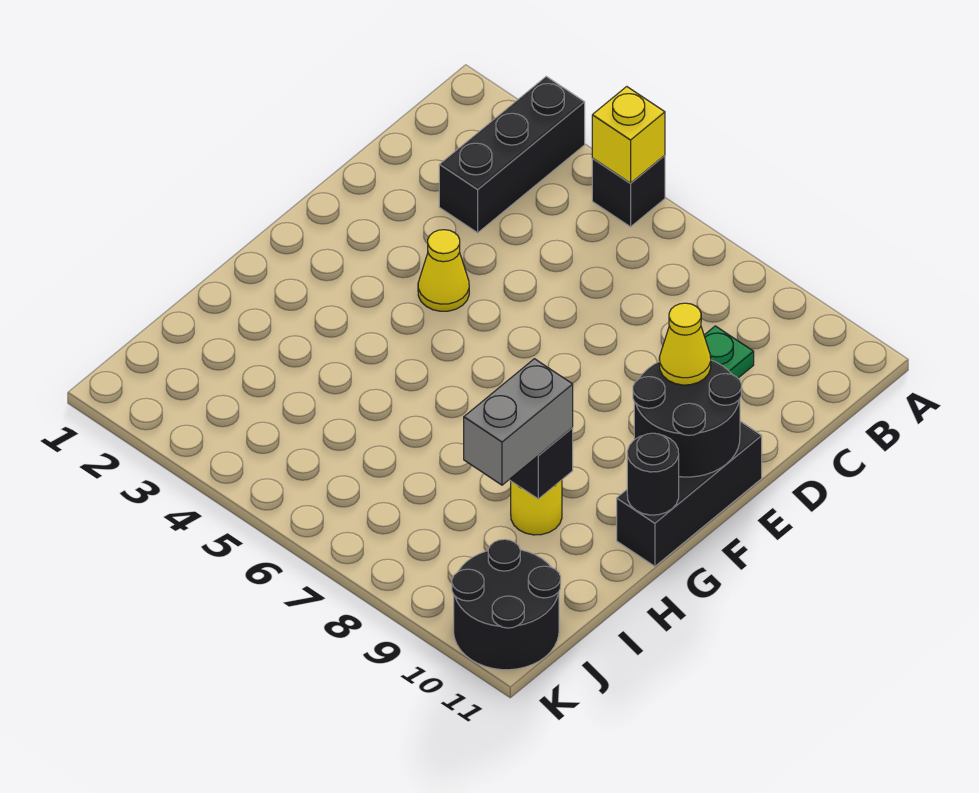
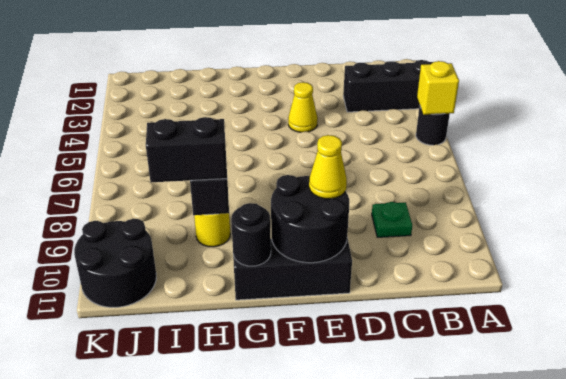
black 1x1 brick [592,155,665,227] -> black 1x1 round brick [416,106,450,145]
grey 1x2 brick [464,359,573,485] -> black 1x2 brick [146,117,227,182]

